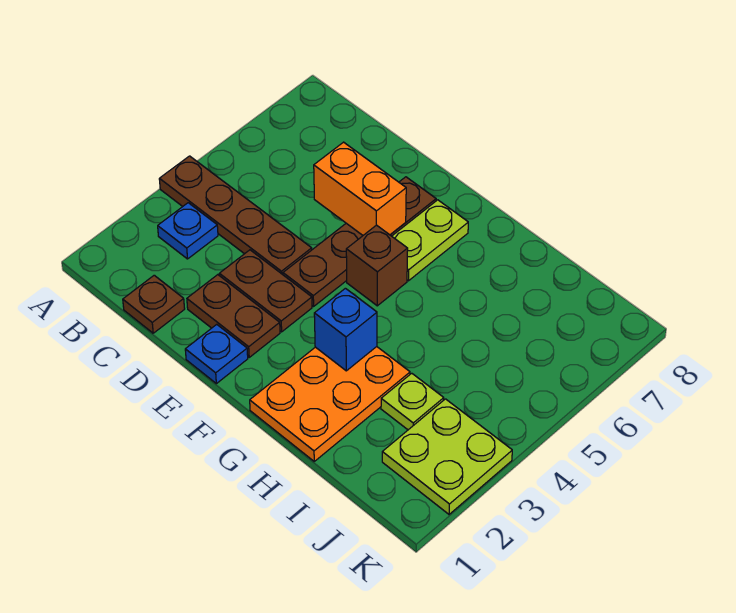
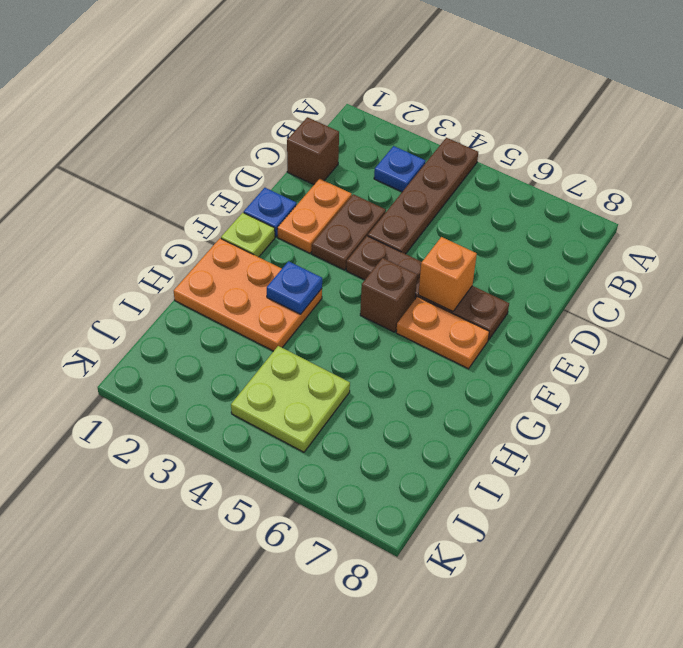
brown 1x1 plate [123,275,185,333] -> brown 1x1 brick [287,117,339,185]
brown 1x2 plate [187,275,280,357] -> orange 1x2 plate [277,179,352,253]
orange 1x2 brick [314,142,406,235] -> orange 1x1 brick [418,237,477,312]
lime 1x2 plate [392,200,468,281] -> orange 1x2 plate [396,297,489,369]
blue 1x1 brick [314,288,377,371] -> blue 1x1 plate [267,261,322,314]
lime 1x1 plate [381,373,444,430] -> lime 1x1 plate moved to [221,213,275,257]
lime 2x2 plate [382,399,512,514] -> lime 2x2 plate moved to [231,346,350,452]

